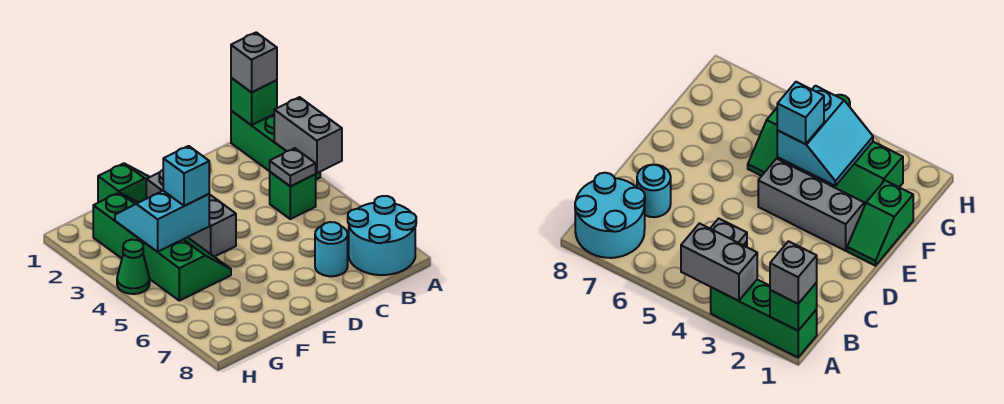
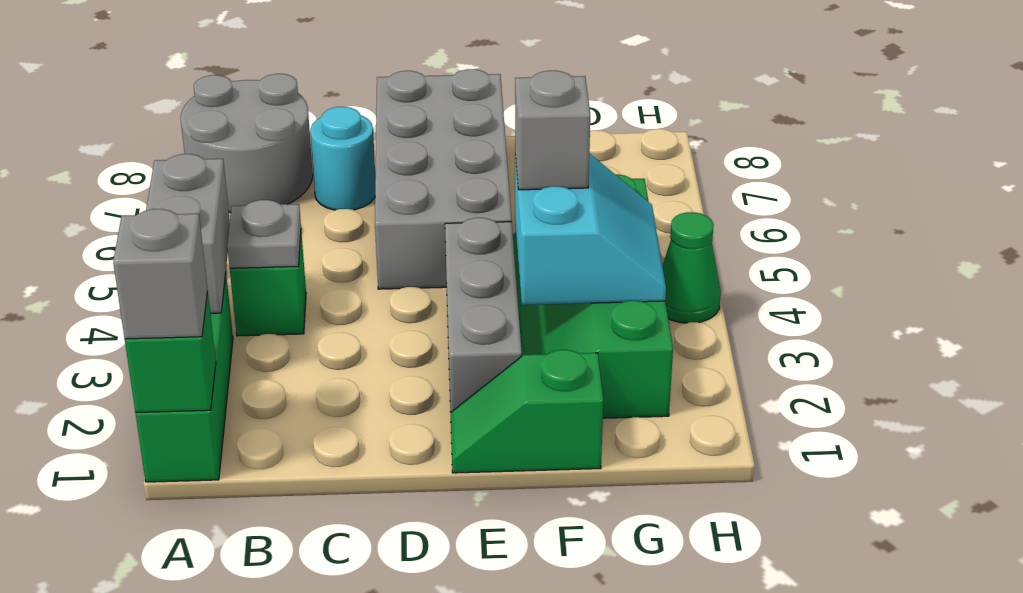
cyan 2x2 round brick [348,196,416,275] -> grey 2x2 round brick [181,74,313,212]
none -> grey 2x4 brick [375,69,512,289]
cyan 2x2 slope [115,191,209,252] -> cyan 2x2 slope turned to [515,153,666,305]
cyan 1x1 brick [163,146,209,206] -> grey 1x1 brick [515,70,590,190]

